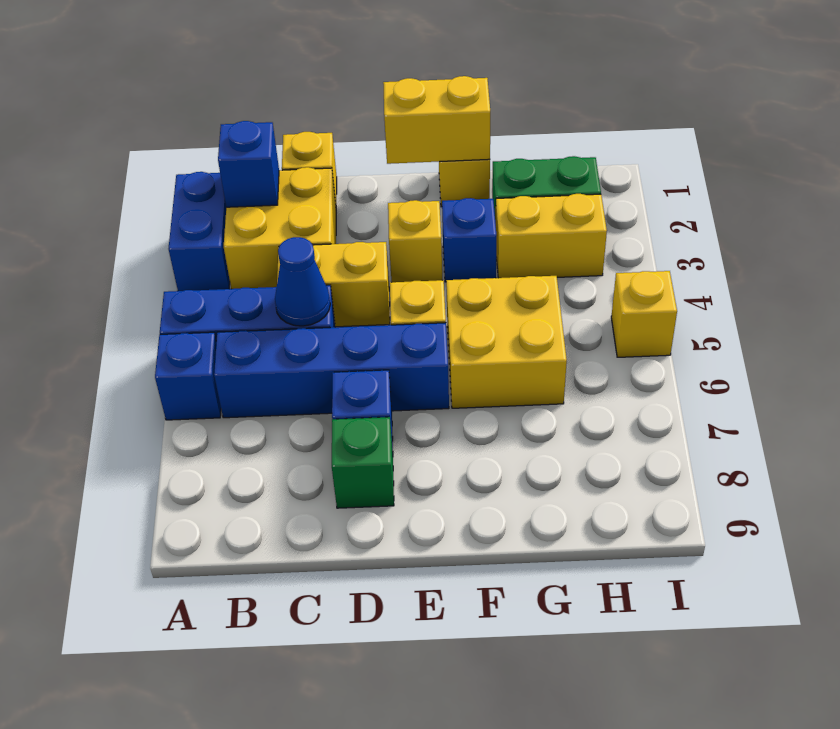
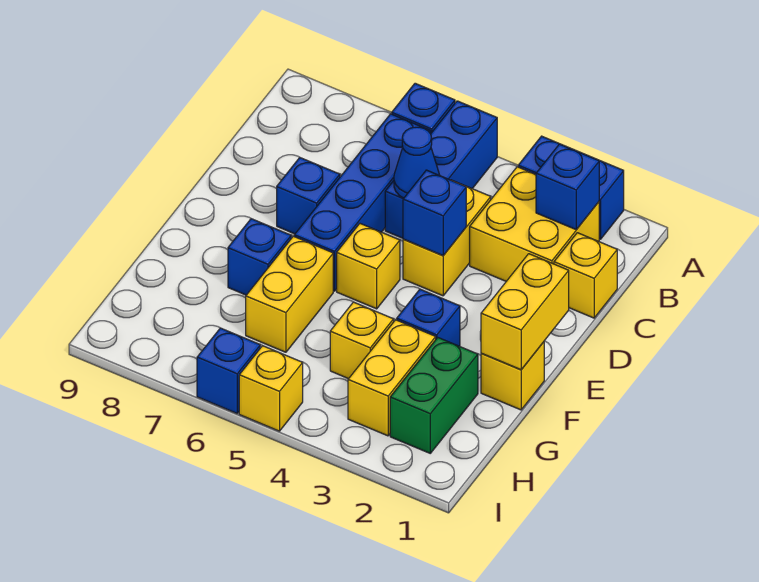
none -> blue 1x1 brick [403,170,466,255]
green 1x1 brick [332,417,394,508] -> none
yellow 1x1 brick [388,200,442,282] -> yellow 1x1 brick moved to [330,302,394,379]
yellow 2x2 brick [446,276,567,408] -> yellow 1x2 brick [246,236,333,352]
none -> blue 1x1 brick [228,219,291,295]
none -> blue 1x1 brick [197,328,260,413]

